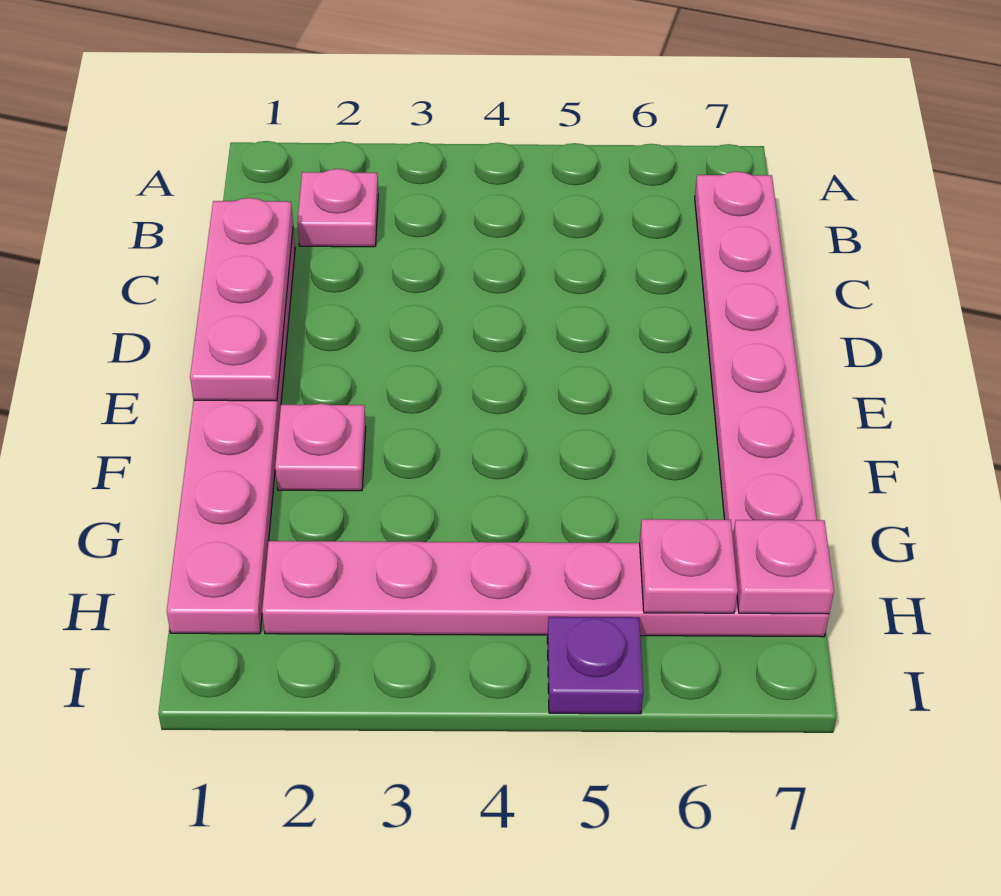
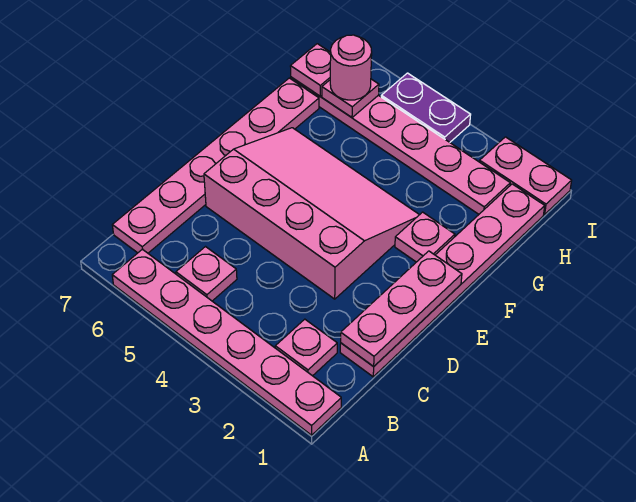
none -> pink 1x6 plate [112,249,341,435]
none -> pink 1x1 plate [176,247,237,301]
none -> pink 3x4 slope [204,128,419,299]
none -> pink 1x1 round brick [330,35,372,100]
none -> pink 1x2 plate [479,137,572,214]
purple 1x1 plate [547,617,643,714] -> purple 1x2 plate [381,73,471,142]

